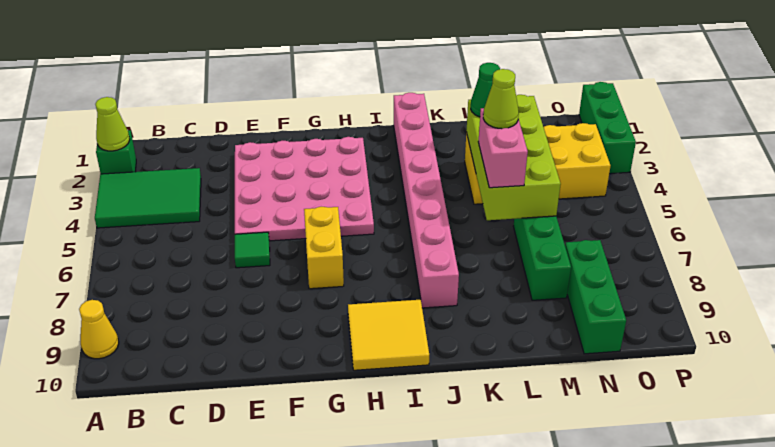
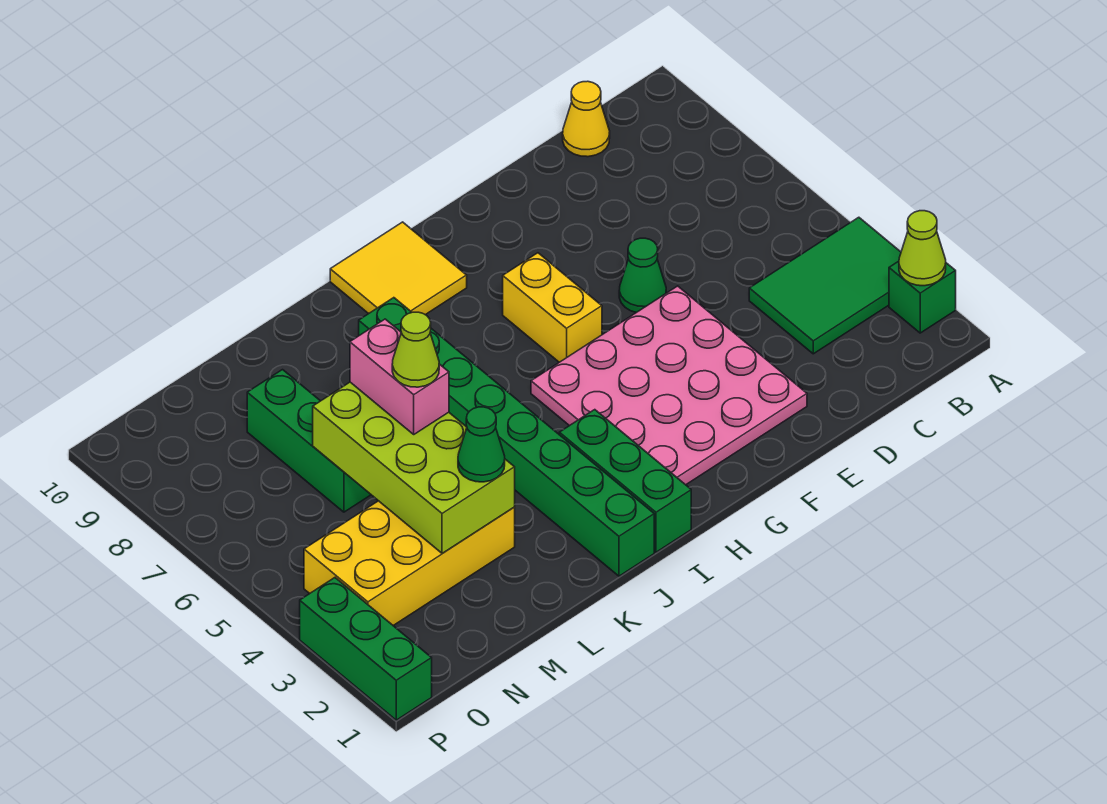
yellow 1x1 cone [79,300,119,359] -> yellow 1x1 cone moved to [563,81,610,157]
green 1x1 tile [235,232,270,268] -> green 1x1 cone [619,238,666,313]
pink 1x8 brick [394,93,459,308] -> green 1x8 brick [359,298,654,576]
green 1x3 brick [565,240,626,354] -> green 1x3 brick moved to [559,410,691,552]

